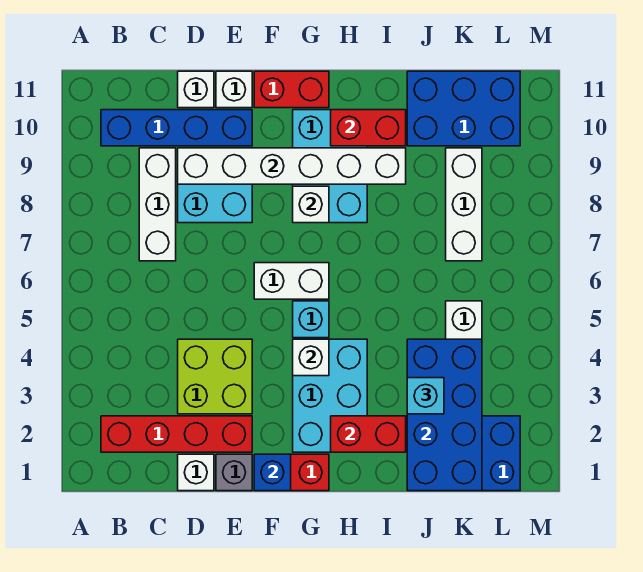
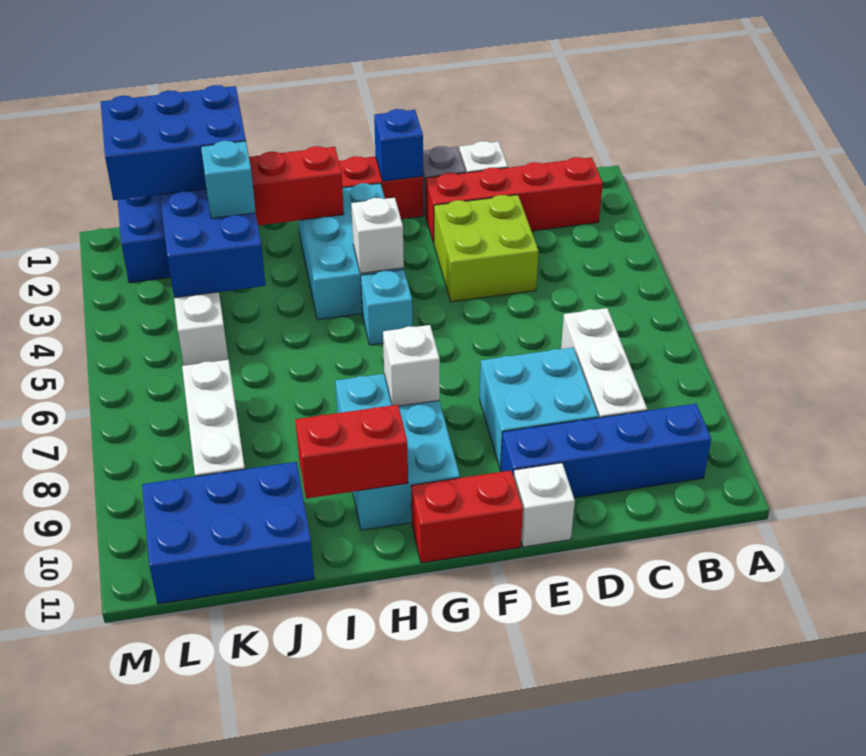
white 1x6 brick [178,148,406,184] -> none
white 1x1 brick [178,71,214,108] -> none
white 1x2 brick [254,263,329,299] -> none
none -> blue 2x3 brick [101,85,246,200]

